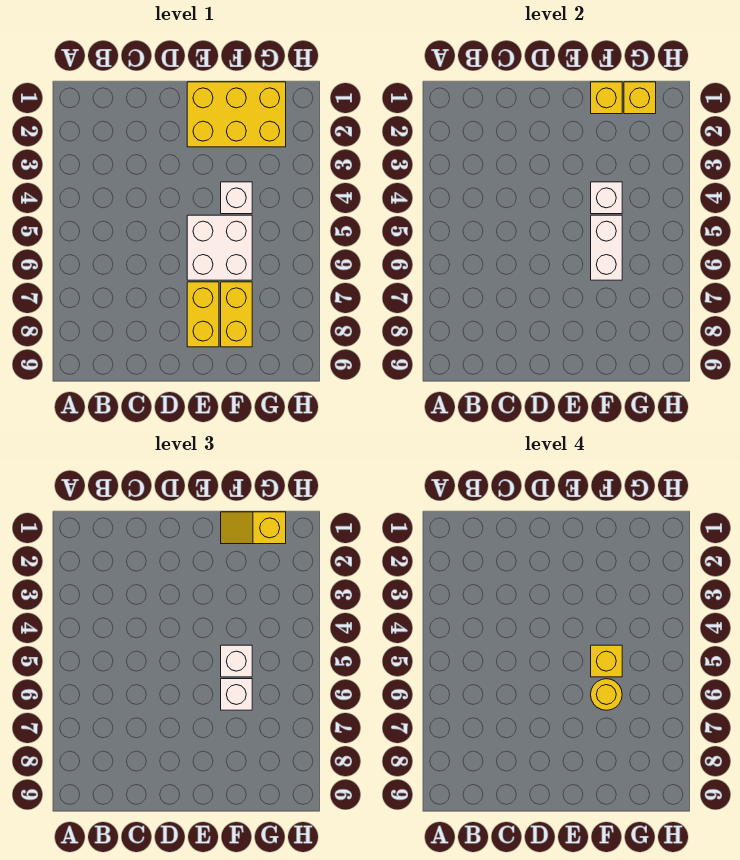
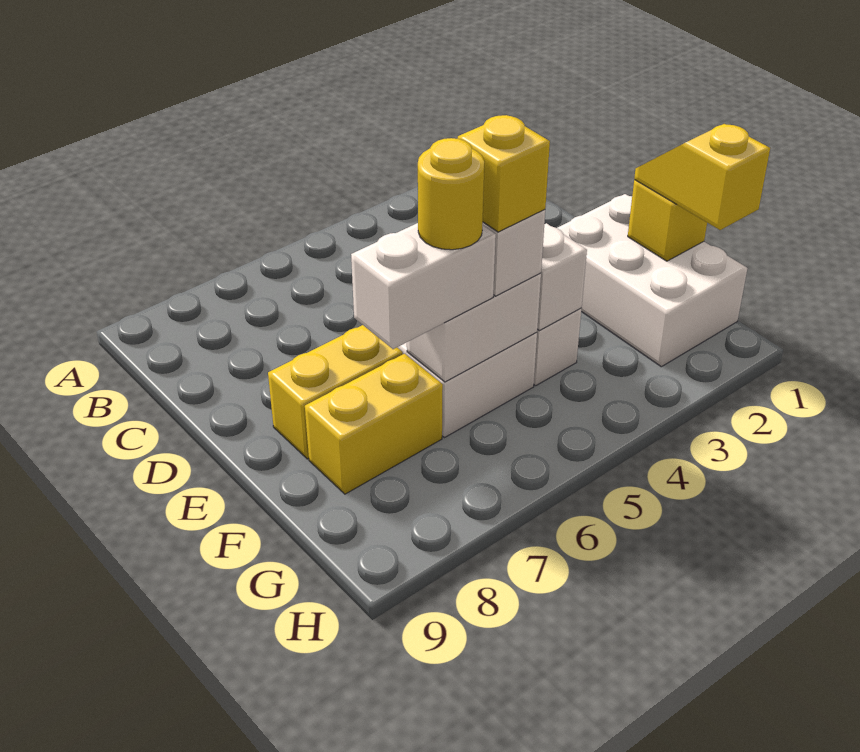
yellow 2x3 brick [187,82,286,147] -> white 2x3 brick [557,194,748,367]
white 1x1 brick [221,679,252,710] -> white 1x2 brick [351,223,496,349]
yellow 1x1 brick [624,82,656,114] -> none

